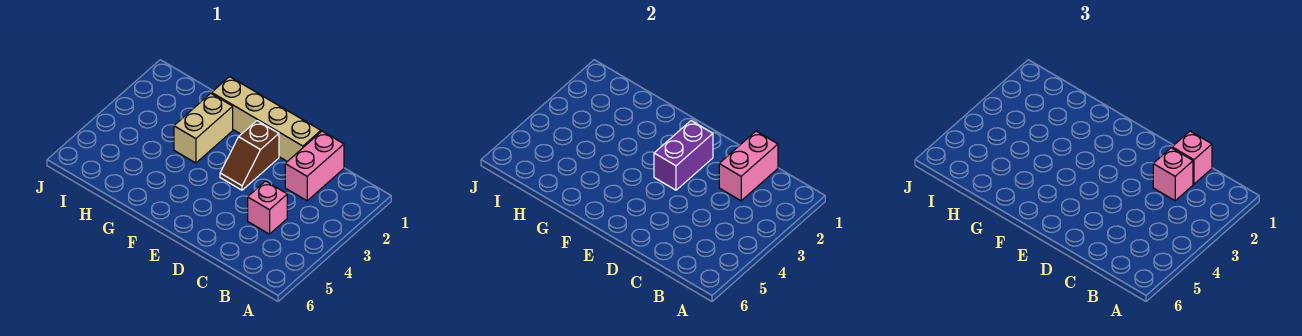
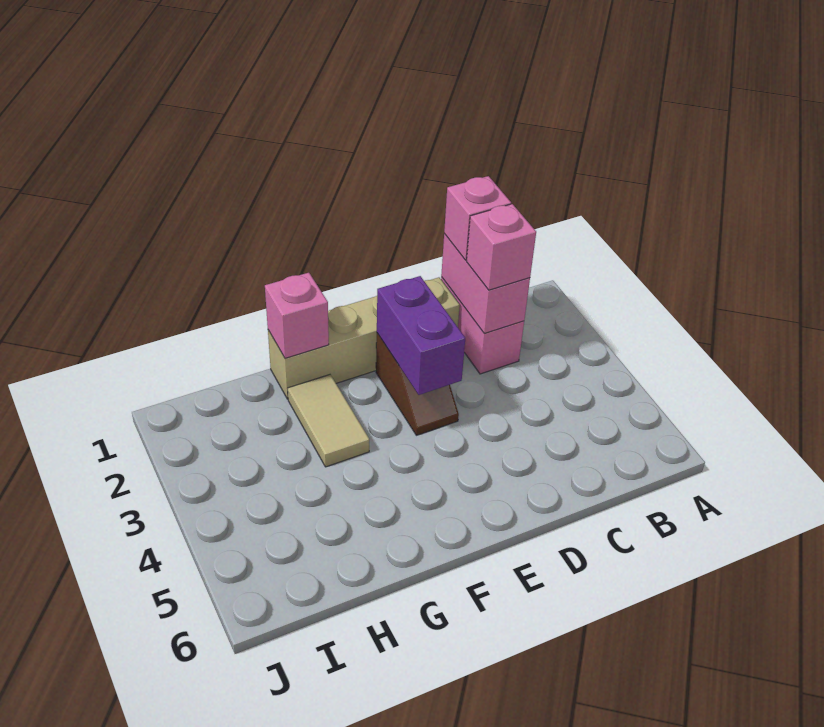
pink 1x1 brick [248,181,287,234] -> pink 1x1 brick moved to [265,273,329,358]
tan 1x2 brick [174,93,233,163] -> tan 1x2 tile [288,375,369,467]

